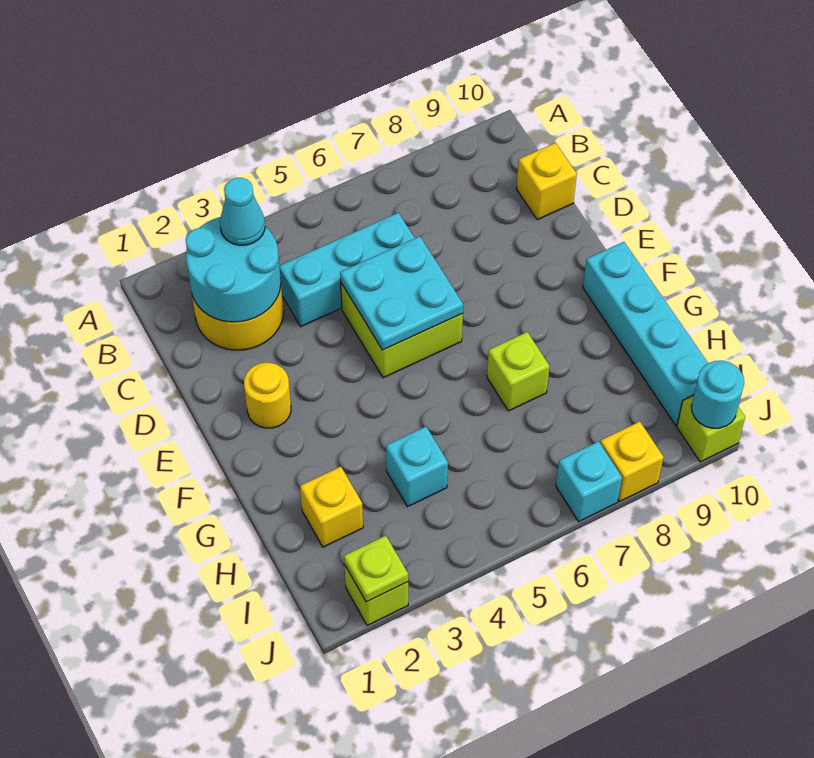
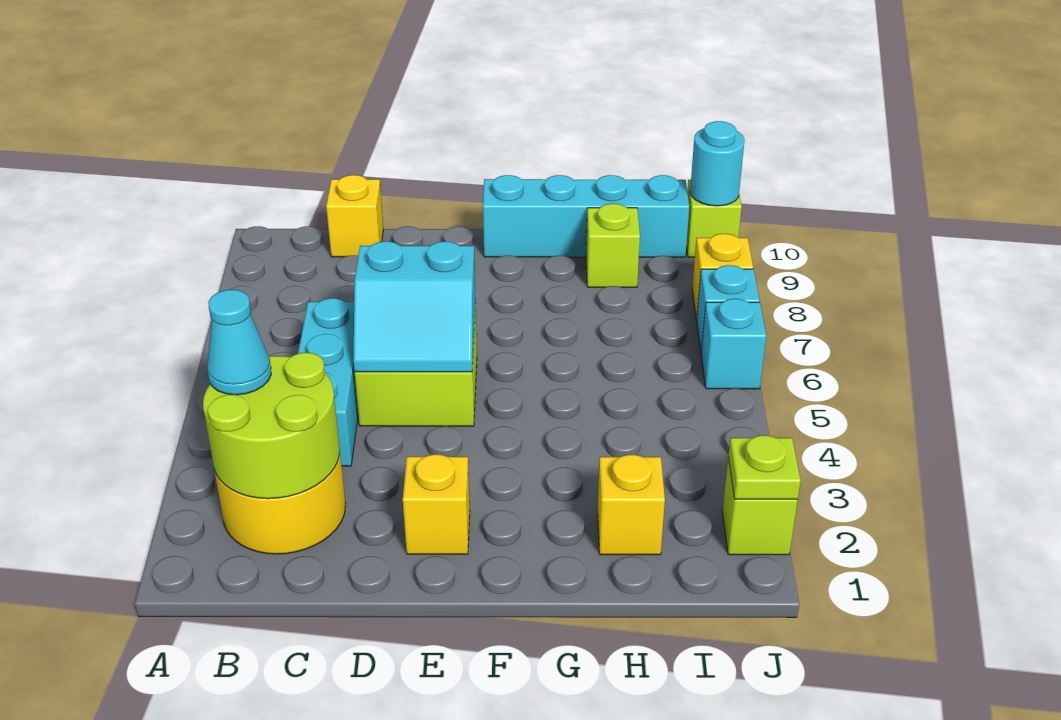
cyan 2x2 round brick [186,217,281,322] -> lime 2x2 round brick [203,353,340,499]
cyan 2x2 plate [340,236,463,350] -> cyan 2x2 slope [353,241,476,372]
yellow 1x1 round brick [244,363,291,428] -> yellow 1x1 brick [403,454,470,554]
lime 1x1 brick [487,332,550,411] -> lime 1x1 brick moved to [586,204,640,287]
cyan 1x1 brick [386,427,448,507] -> cyan 1x1 brick moved to [701,299,766,389]

